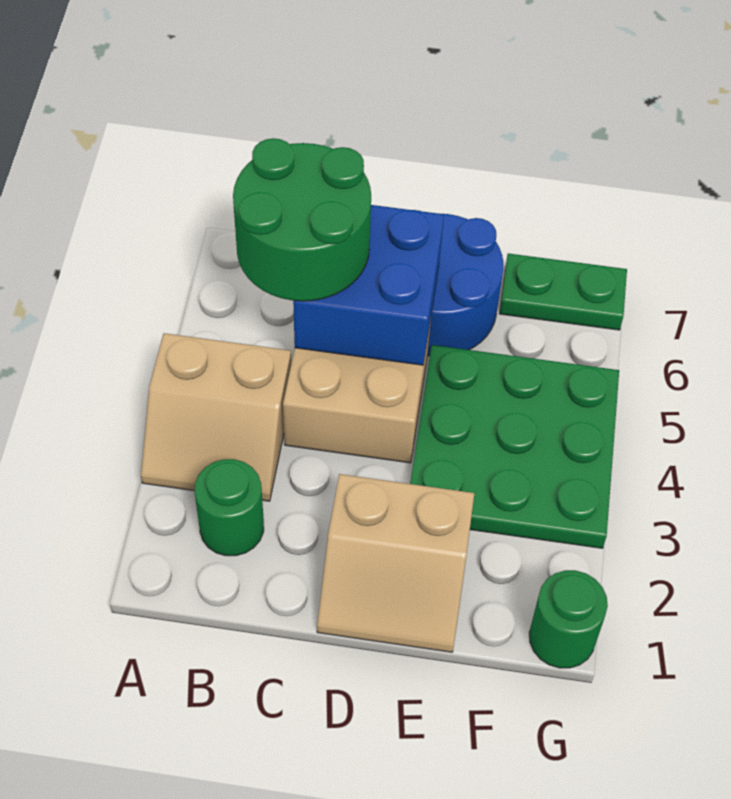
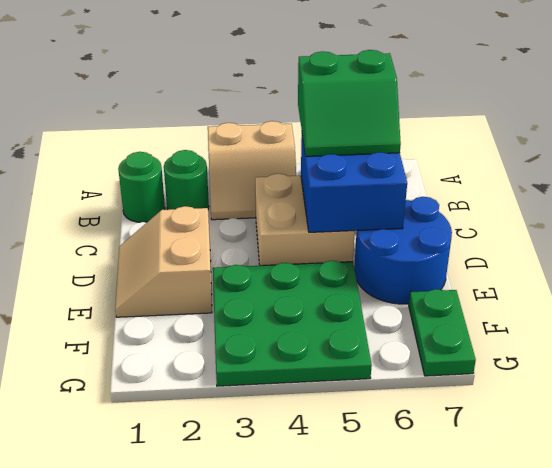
tan 2x2 slope [141,333,291,501] -> tan 2x2 slope turned to [208,121,296,220]
green 2x2 round brick [233,138,371,301] -> green 2x2 slope [298,50,401,156]
green 1x1 round brick [529,570,608,668] -> green 1x1 round brick moved to [118,152,165,222]

